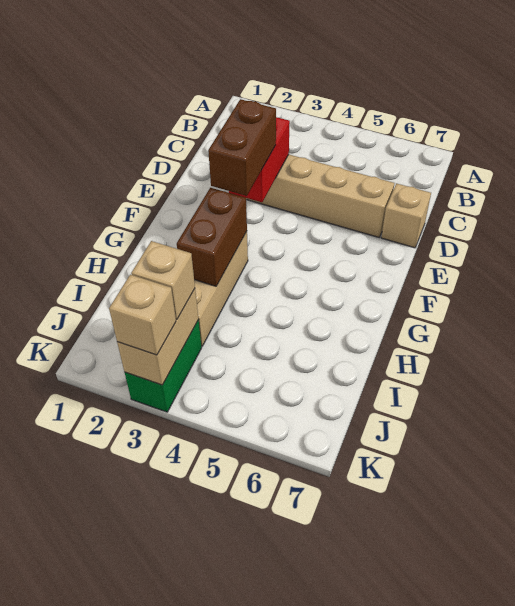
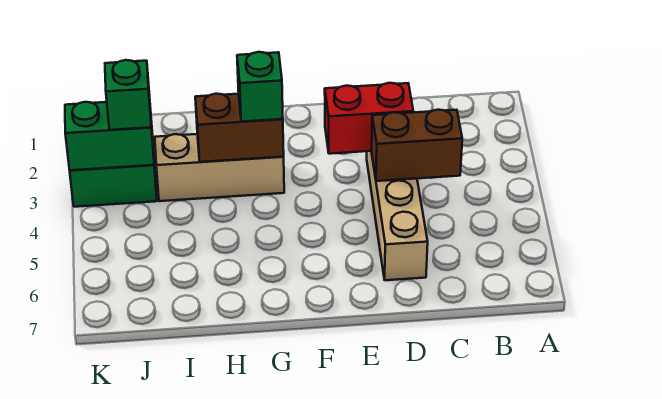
tan 1x1 brick [381,183,431,248] -> none
brown 1x2 brick [208,99,276,196] -> brown 1x2 brick moved to [372,110,462,181]
none -> green 1x1 brick [237,52,283,122]
tan 1x2 brick [117,289,199,385] -> green 1x2 brick [65,102,154,170]
tan 1x1 brick [131,241,195,319] -> green 1x1 brick [105,60,151,130]
tan 1x1 brick [109,275,176,355] -> none

